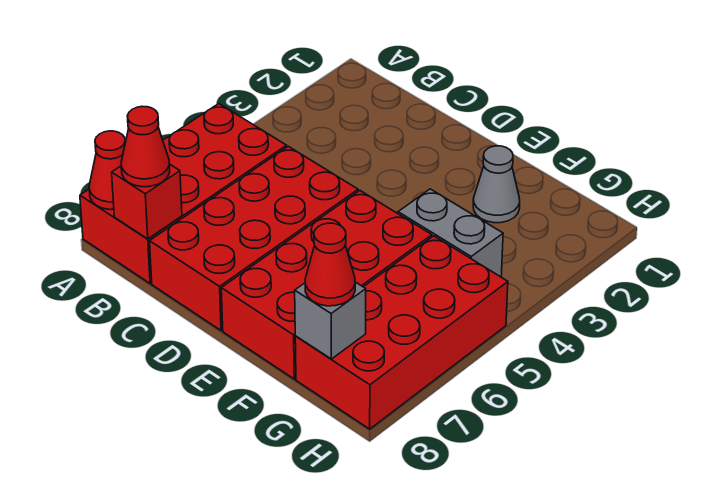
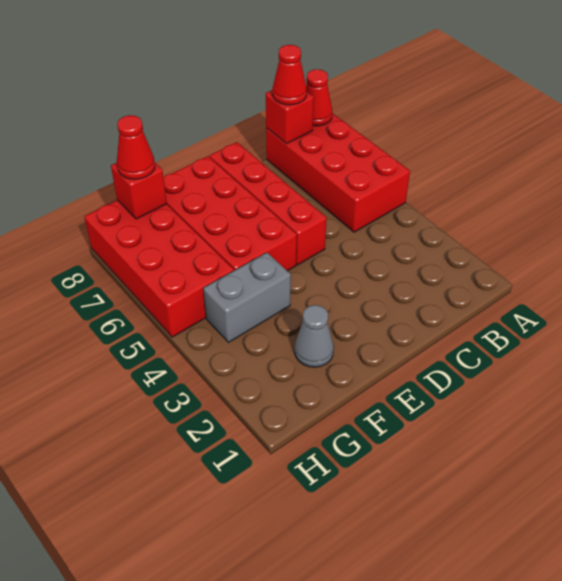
red 2x4 brick [150,146,358,331] -> red 1x4 brick [210,142,327,265]
grey 1x1 brick [295,282,366,359] -> red 1x1 brick [111,163,167,219]

